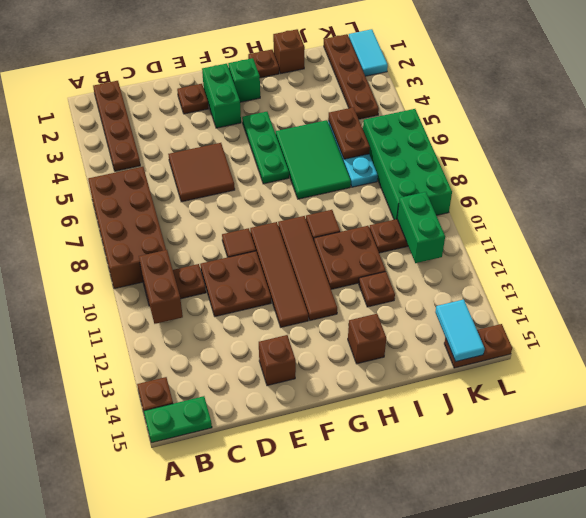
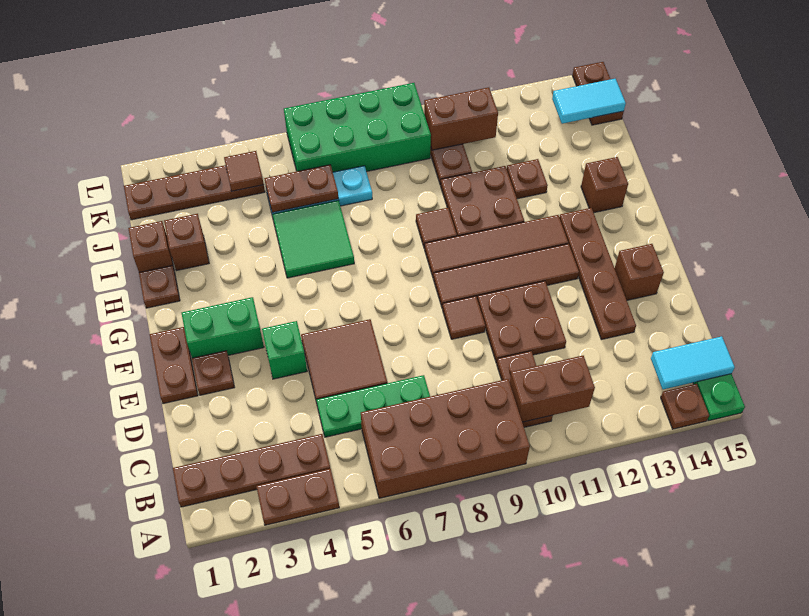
none -> brown 1x2 plate [256,469,339,525]
none -> brown 1x4 plate [559,208,636,340]
none -> brown 1x2 plate [150,327,198,404]
green 1x1 brick [228,58,260,102] -> green 1x1 brick moved to [262,321,307,379]
green 1x3 plate [242,112,289,184] -> green 1x3 plate moved to [316,375,430,437]
green 2x3 tile [276,120,351,199] -> green 2x2 tile [272,200,354,278]
none -> brown 1x1 brick [164,214,209,271]
none -> brown 1x1 tile [224,151,264,191]
green 1x2 brick [397,192,445,263] -> brown 1x2 brick [424,87,498,150]
cyan 1x2 tile [349,29,388,76] -> cyan 1x2 tile moved to [651,336,735,389]

